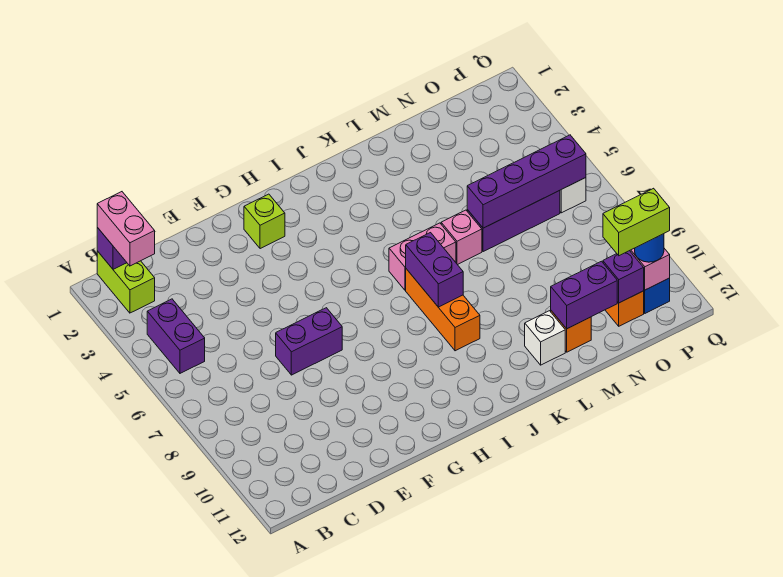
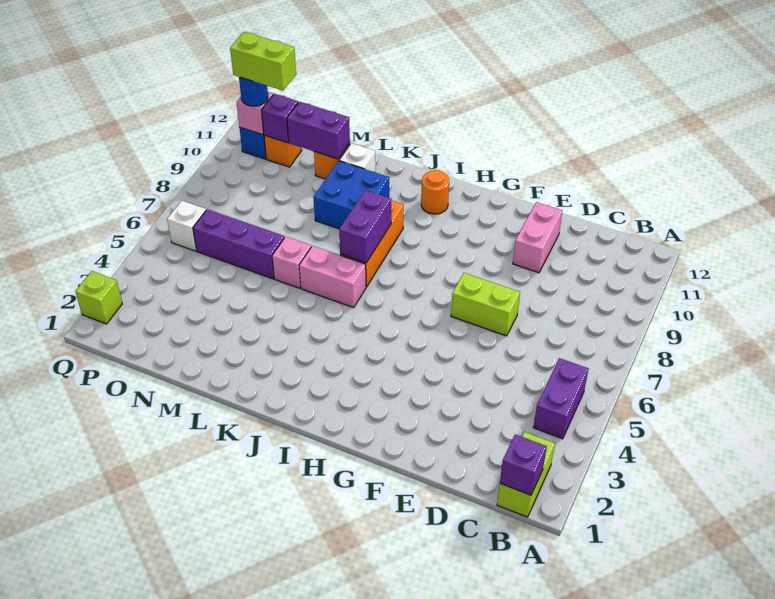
pink 1x2 brick [97,192,155,266] -> pink 1x2 brick moved to [513,202,562,273]
purple 1x2 brick [276,308,342,375] -> lime 1x2 brick [451,273,520,336]
lime 1x1 brick [244,194,285,249] -> lime 1x1 brick moved to [75,271,122,324]
none -> orange 1x1 round brick [421,170,449,214]
none -> blue 2x2 brick [314,161,389,229]
purple 1x4 brick [467,135,586,228] -> none

